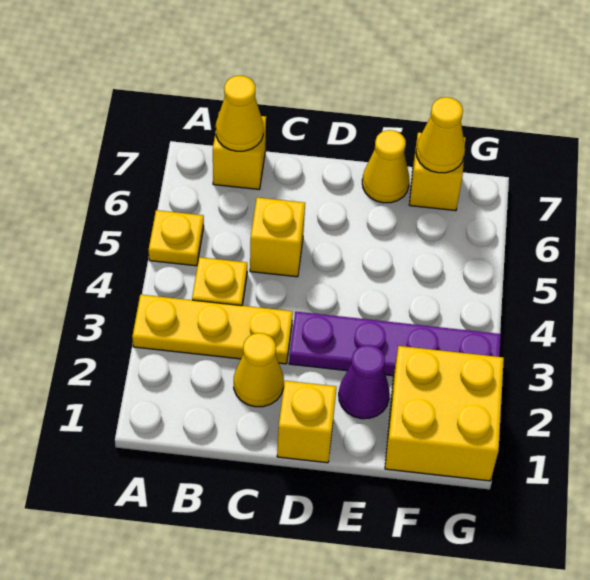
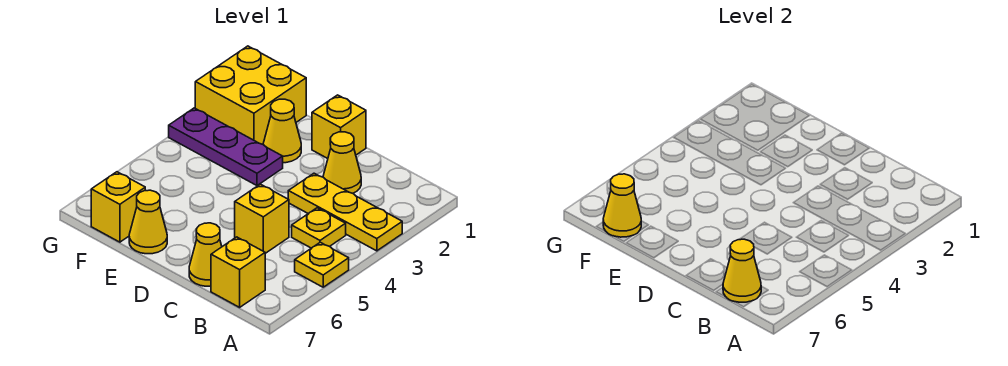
none -> yellow 1x1 cone [189,223,222,286]
purple 1x4 plate [289,312,501,376] -> purple 1x3 plate [169,108,283,185]
purple 1x1 cone [339,345,390,419] -> yellow 1x1 cone [263,99,301,163]

